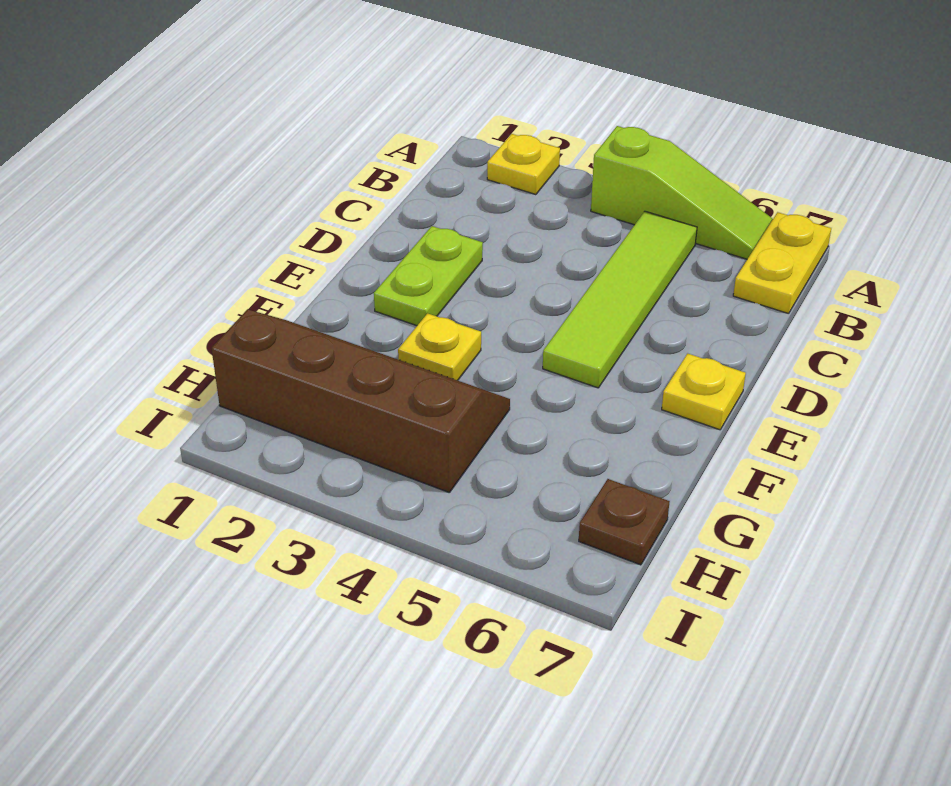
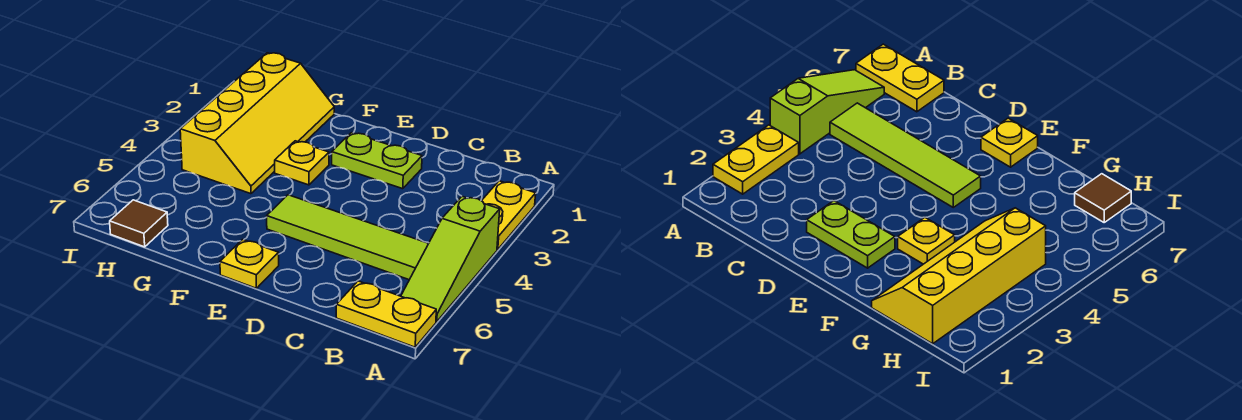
yellow 1x1 plate [487,134,560,195] -> yellow 1x2 plate [482,181,536,250]
brown 2x4 slope [212,309,510,493] -> yellow 2x4 slope [180,53,334,194]
brown 1x1 plate [579,479,670,565] -> brown 1x1 tile [110,200,168,247]

